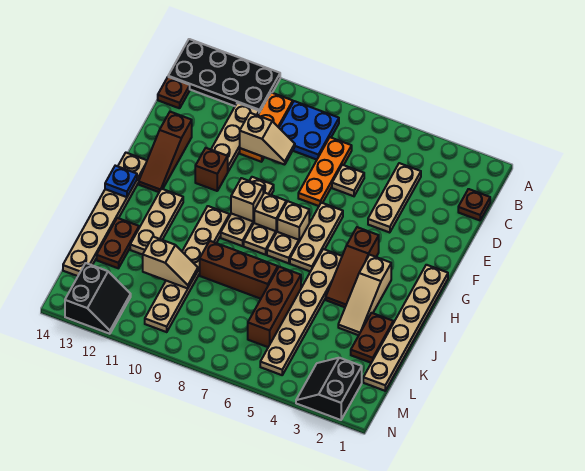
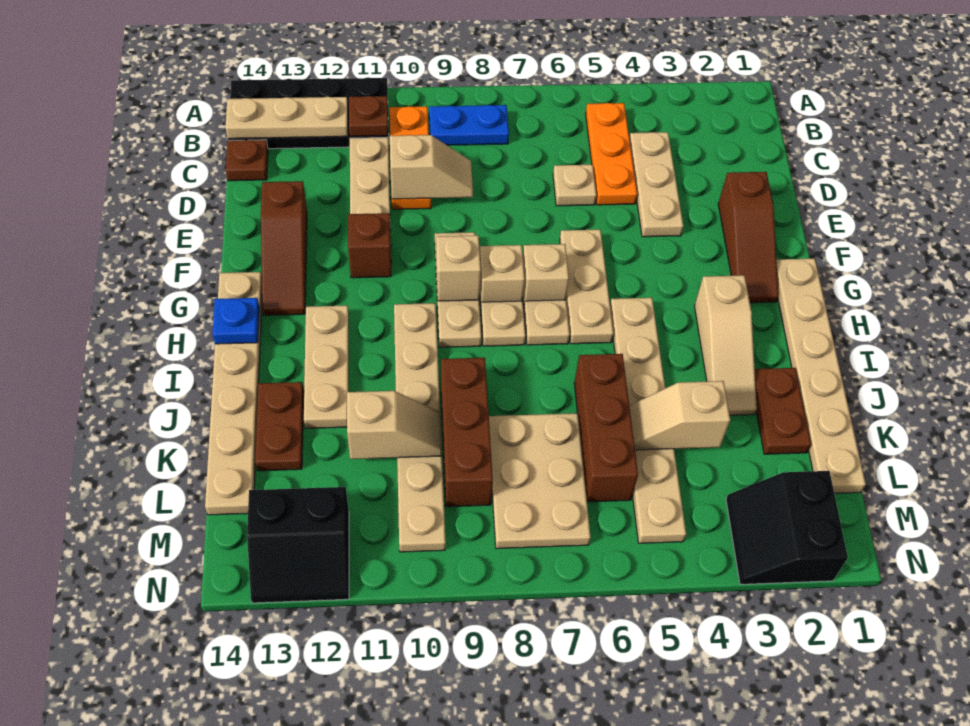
blue 2x2 plate [279,101,339,160] -> blue 1x2 plate [429,105,509,145]
none -> tan 1x3 plate [225,97,348,139]
brown 1x1 plate [458,189,490,220] -> brown 1x1 plate moved to [349,96,388,136]
orange 1x3 plate [298,137,352,206] -> orange 1x3 plate moved to [586,103,637,205]
brown 1x3 slope [326,227,379,307] -> brown 1x3 slope moved to [718,172,778,303]
brown 1x3 brick [200,241,278,299] -> brown 1x3 brick turned to [441,358,493,507]
none -> tan 1x2 slope [629,381,730,450]
none -> tan 2x3 plate [489,413,591,549]
black 2x2 slope [65,263,131,334] -> black 2x2 slope turned to [247,487,349,603]

